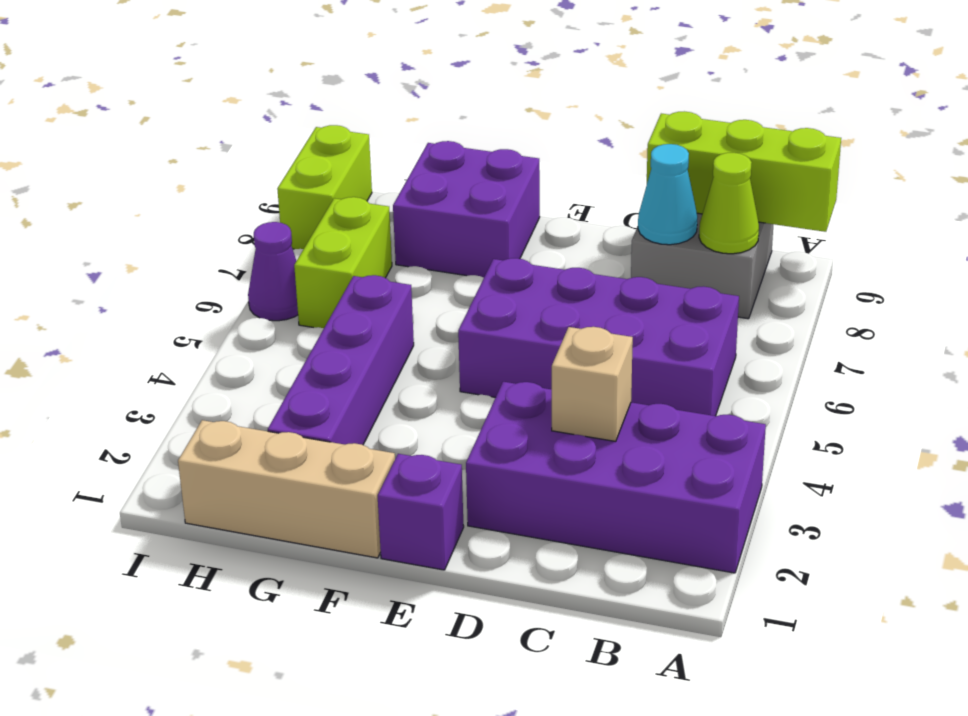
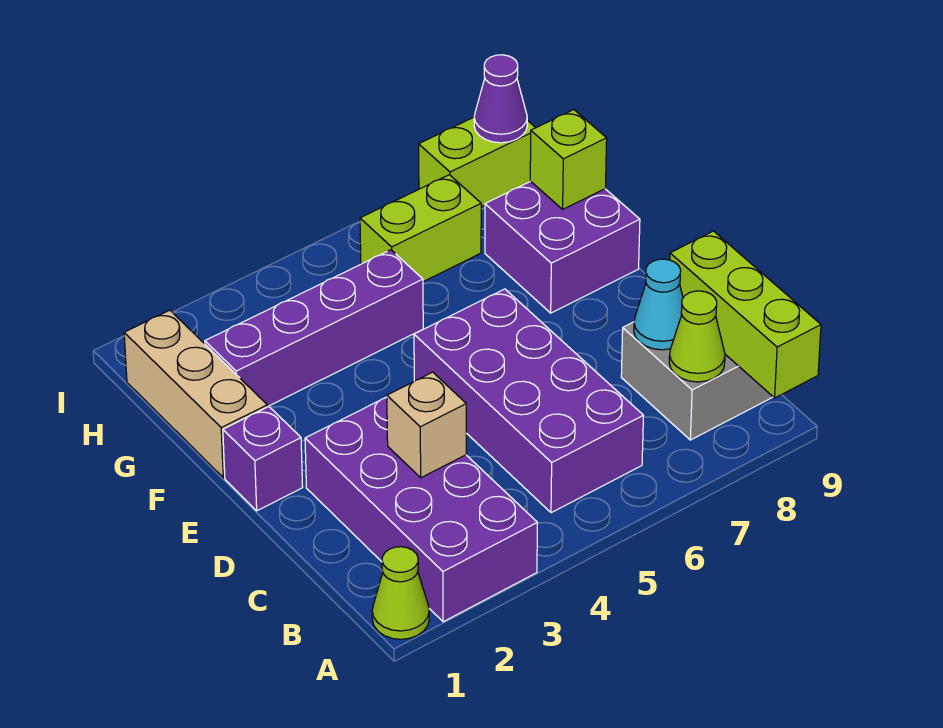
none -> lime 1x1 cone [372,547,429,639]
none -> lime 1x1 brick [530,110,607,209]
purple 1x1 cone [248,222,298,321] -> purple 1x1 cone moved to [474,55,527,143]

